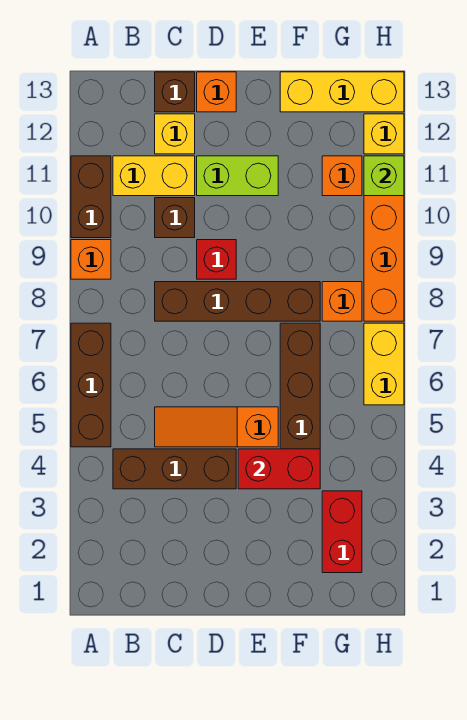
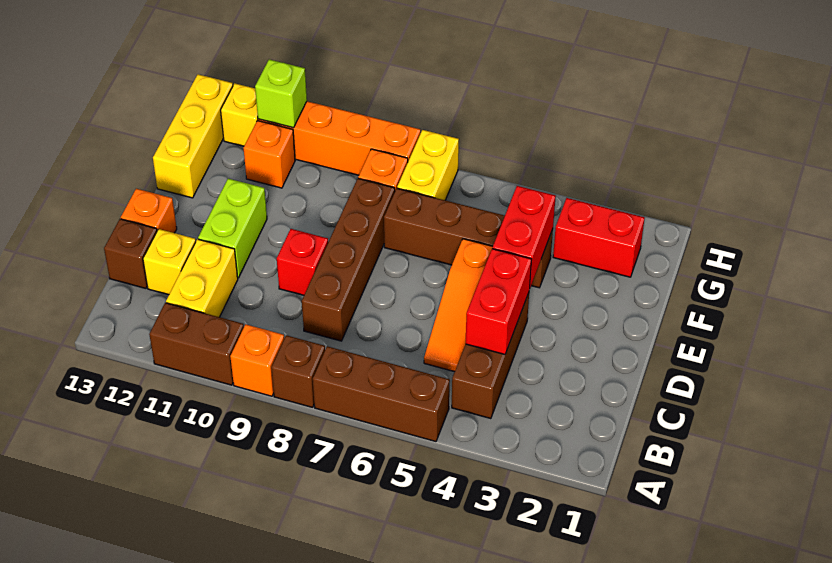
none -> red 1x2 brick [466,249,532,354]
brown 1x1 brick [155,198,195,238] -> brown 1x1 brick moved to [271,335,325,407]
yellow 1x2 brick [364,323,404,405] -> yellow 1x2 brick turned to [397,130,459,200]

